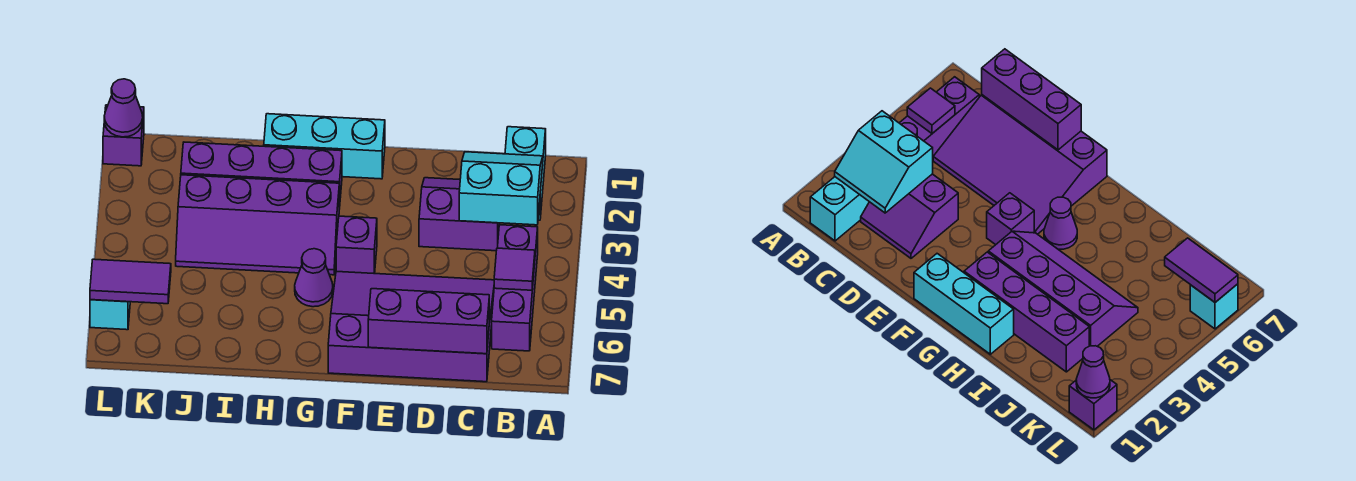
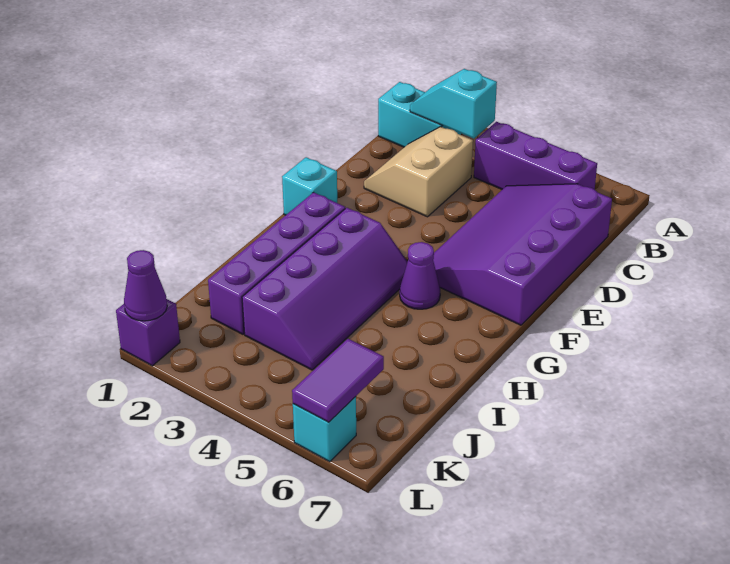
cyan 2x2 slope [459,152,543,225] -> cyan 1x2 slope [410,69,497,139]
purple 1x1 tile [494,248,535,290] -> none
purple 2x2 slope [419,178,500,251] -> tan 2x2 slope [364,127,473,217]
purple 1x3 brick [368,289,489,354] -> none
cyan 1x3 brick [264,114,385,179] -> cyan 1x1 brick [282,157,337,215]
purple 1x1 brick [336,216,377,273] -> none

